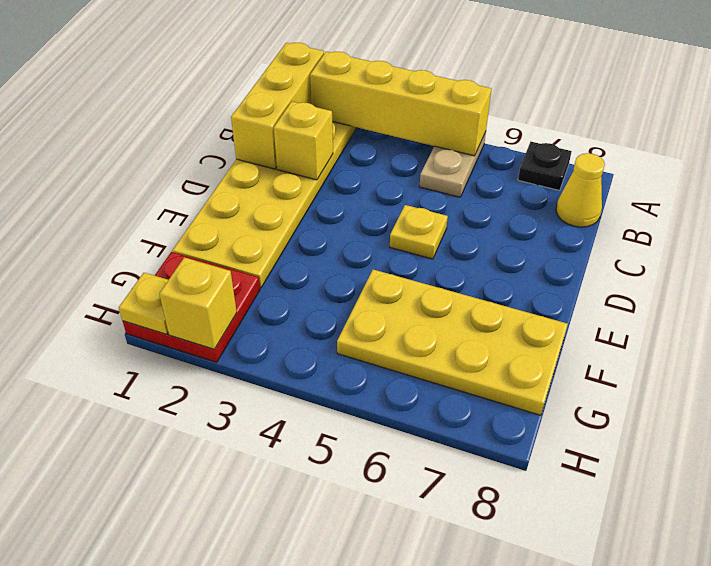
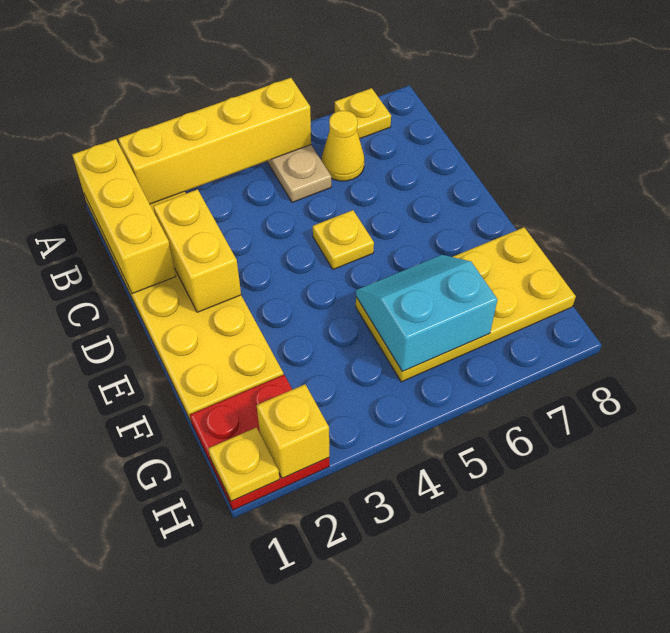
black 1x1 plate [518,142,572,190] -> yellow 1x1 plate [335,88,391,139]
yellow 1x1 cone [556,153,605,227] -> yellow 1x1 cone moved to [322,111,364,181]
yellow 1x1 brick [274,102,333,180] -> yellow 1x2 brick [153,189,241,312]
none -> cyan 2x2 slope [356,255,498,372]

